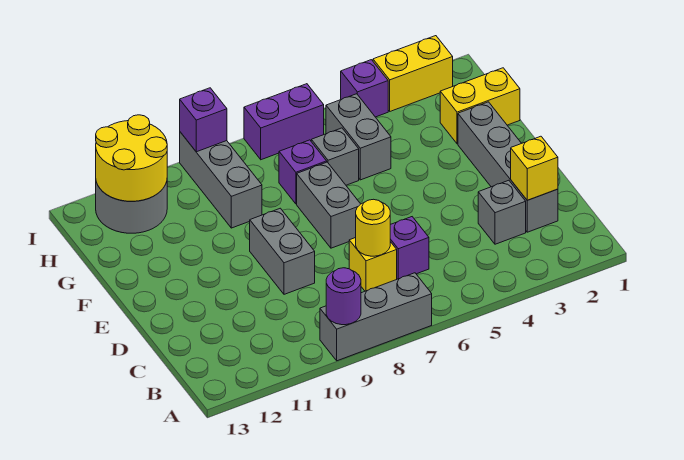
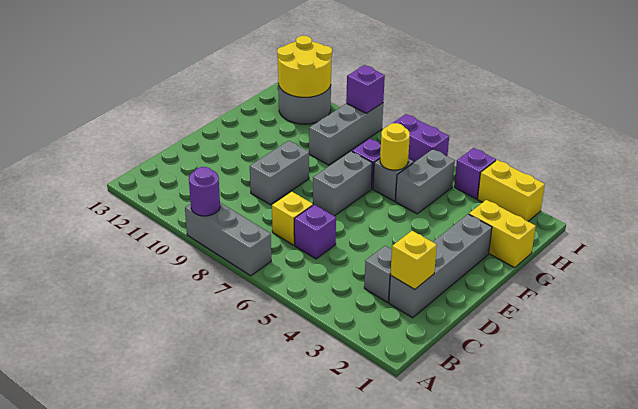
yellow 1x1 round brick [356,199,390,256] -> yellow 1x1 round brick moved to [380,123,410,170]

